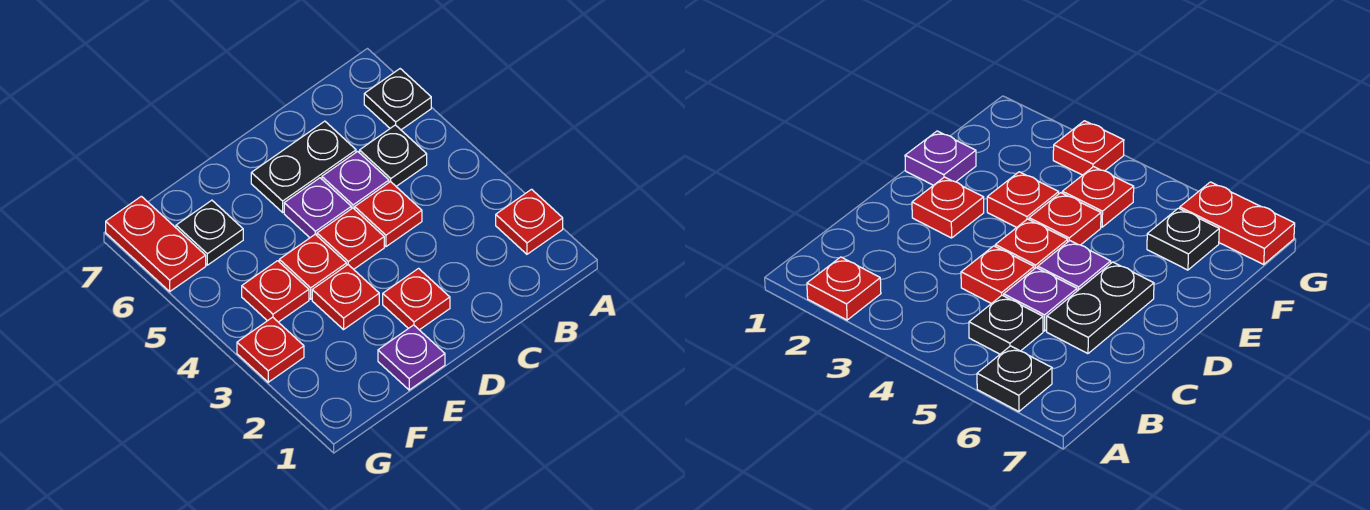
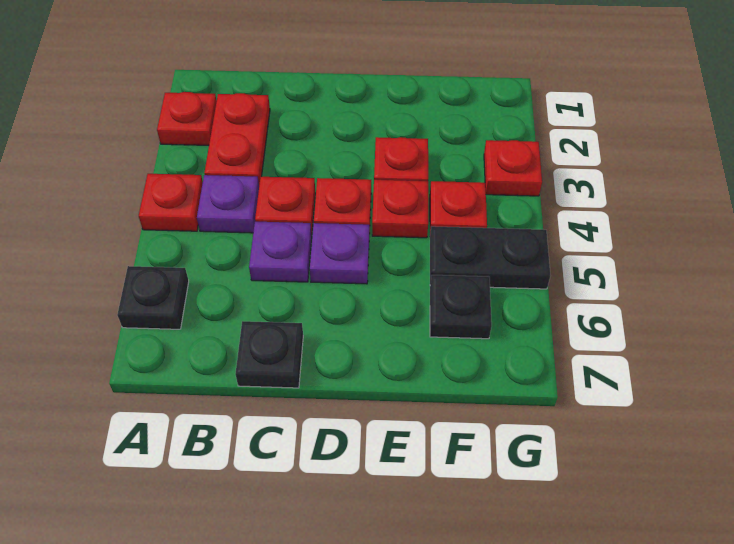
black 1x1 plate [360,125,427,186] -> black 1x1 plate moved to [235,321,303,388]
black 1x2 plate [251,121,356,212] -> black 1x2 plate moved to [430,226,551,289]
red 1x1 plate [383,268,450,330] -> red 1x1 plate moved to [139,174,203,231]
purple 1x1 plate [378,325,445,390] -> purple 1x1 plate moved to [197,175,259,233]
red 1x2 plate [106,196,206,291] -> red 1x2 plate moved to [204,93,270,184]

